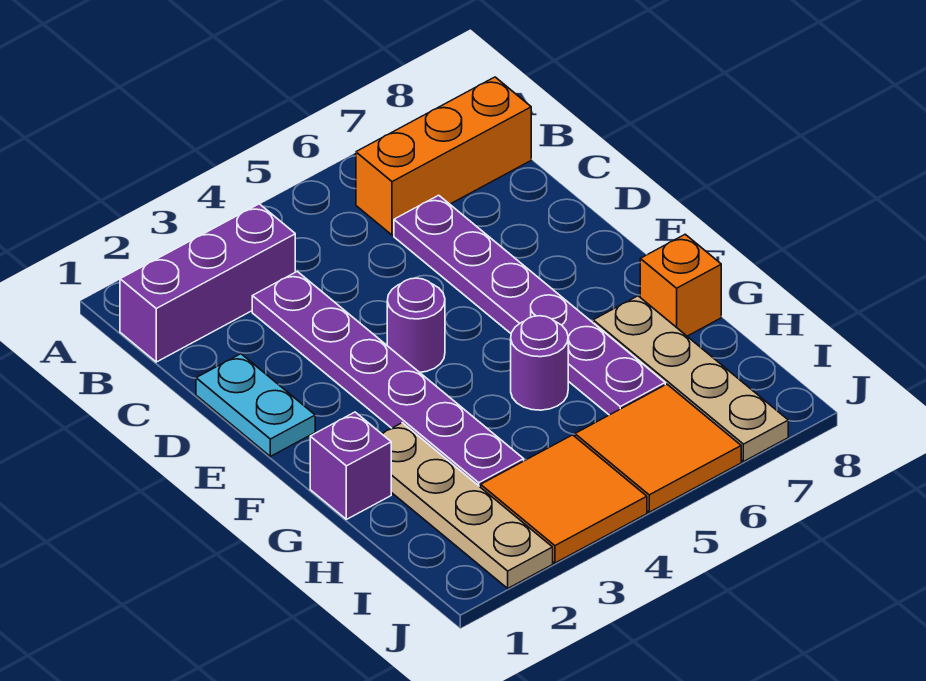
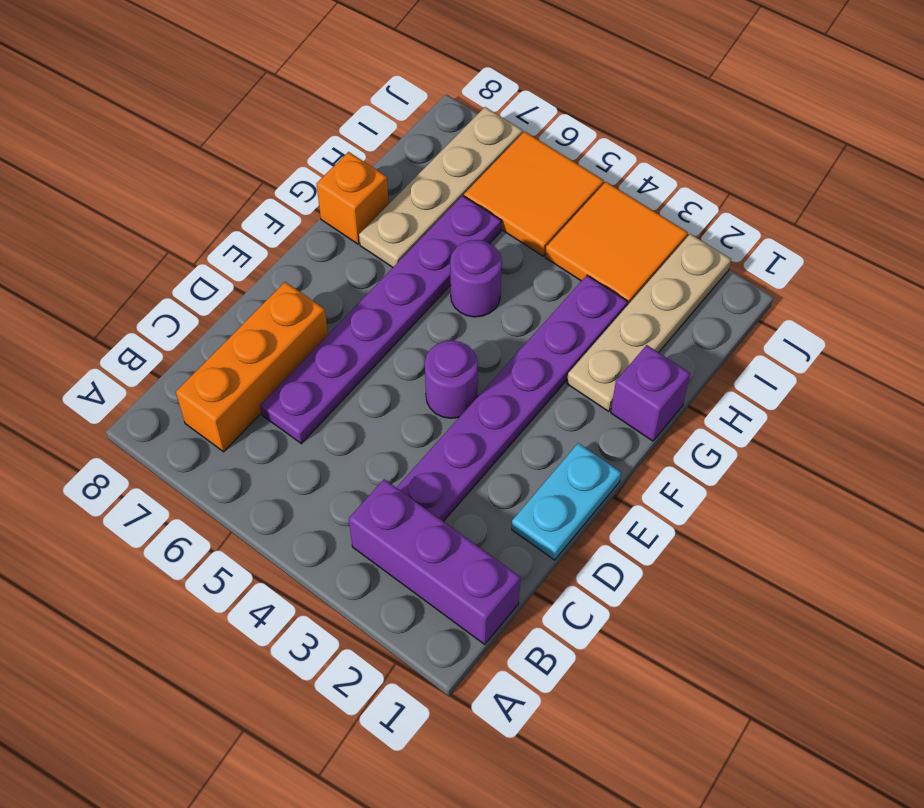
orange 1x3 brick [356,77,531,235] -> orange 1x3 brick turned to [176,282,328,452]

